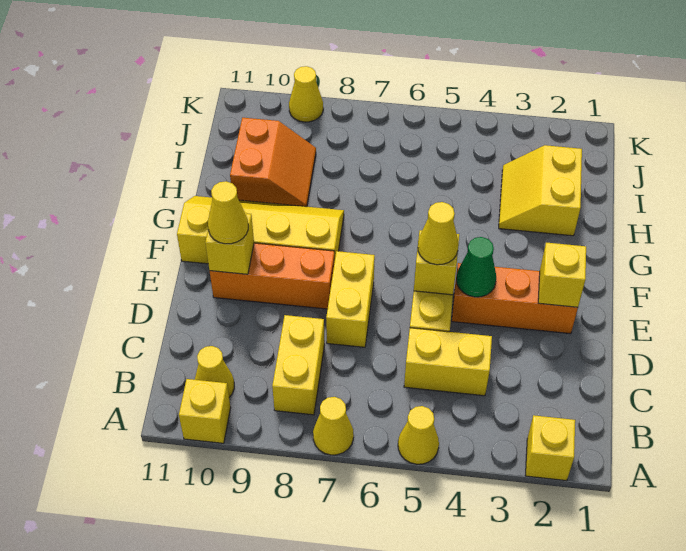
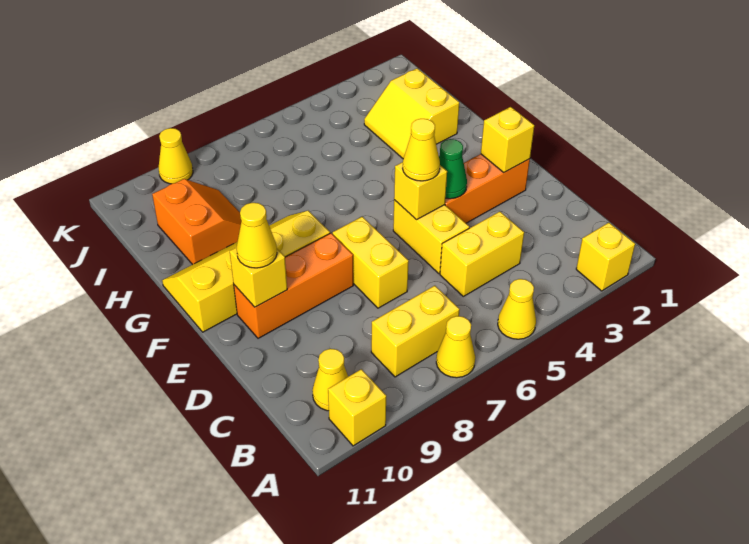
yellow 1x2 brick [272,315,325,415] -> yellow 1x2 brick turned to [371,286,460,377]

